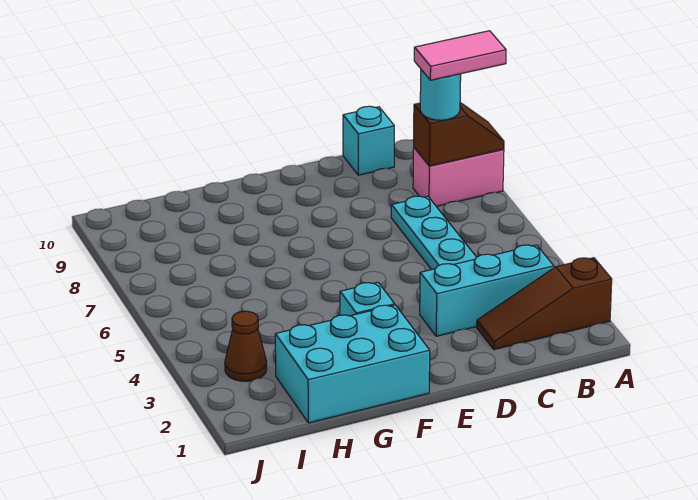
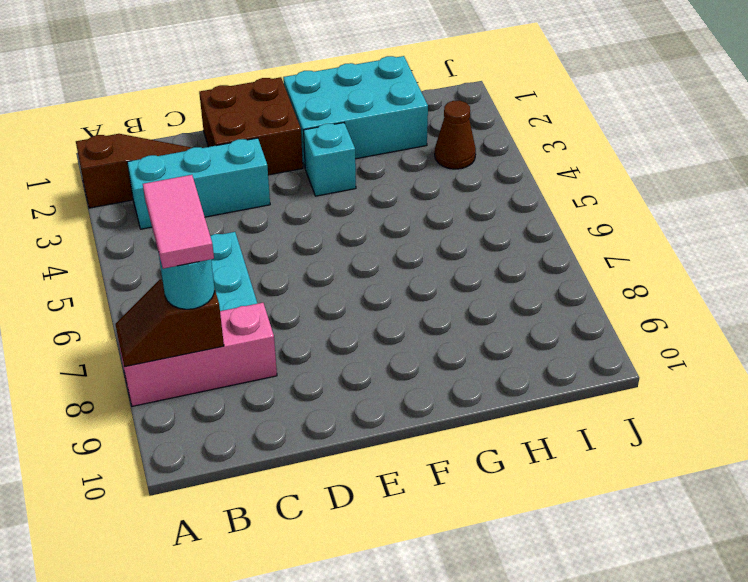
pink 1x2 brick [413,148,504,206] -> pink 1x3 brick [119,303,277,406]
pink 1x2 tile [414,31,506,80] -> pink 1x2 tile turned to [143,175,214,269]
cyan 1x1 brick [343,106,394,175] -> none
none -> brown 2x2 brick [199,77,303,175]

